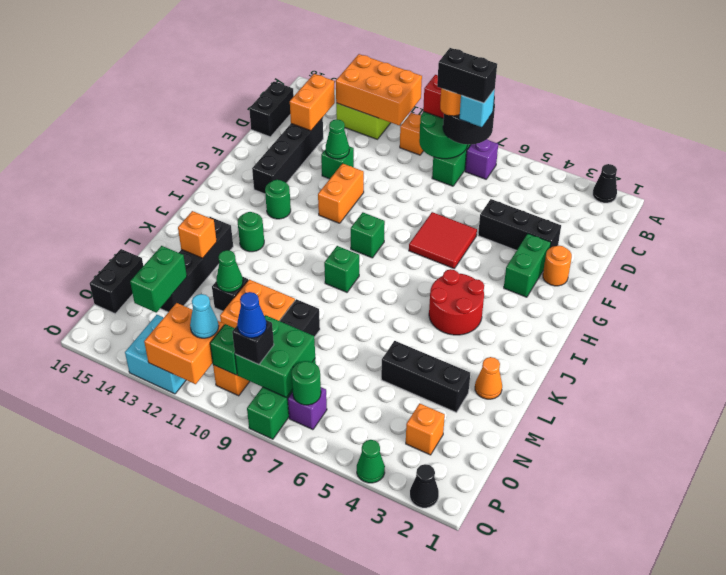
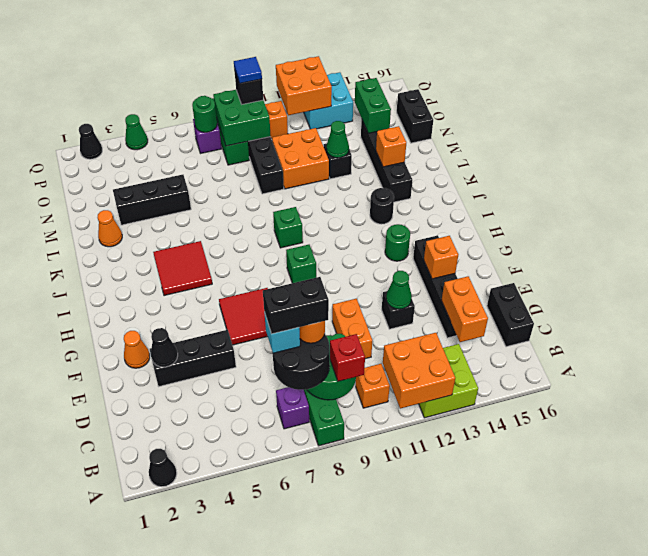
orange 2x3 brick [336,54,422,125] -> orange 2x2 brick [383,333,455,409]
none -> black 1x1 cone [151,328,178,367]
green 1x1 brick [321,146,354,179] -> black 1x1 brick [382,291,415,329]
orange 1x1 round brick [543,246,572,286] -> orange 1x1 cone [124,331,150,368]
green 1x2 brick [504,234,551,297] -> none
orange 1x2 brick [318,163,364,223] -> orange 1x2 brick moved to [332,299,372,359]
red 2x2 round brick [429,269,484,335] -> red 2x2 tile [153,241,212,296]
green 1x1 round brick [238,212,264,252] -> black 1x1 round brick [370,188,394,224]
orange 1x1 brick [406,403,445,455] -> orange 1x1 brick moved to [424,236,459,279]
blue 1x1 cone [237,292,267,338] -> blue 1x1 tile [234,57,262,83]
green 1x1 brick [210,324,237,375] -> none
cyan 1x1 cone [190,294,219,338] -> none

